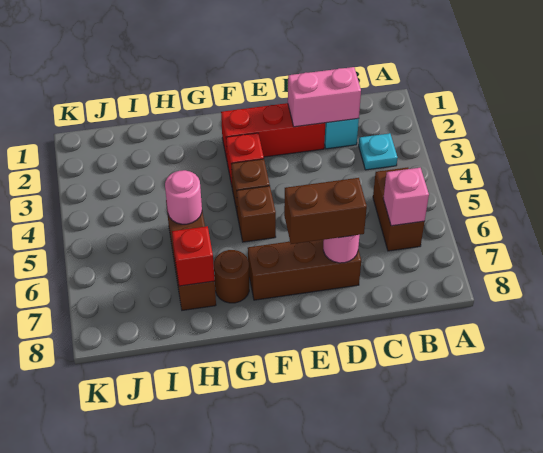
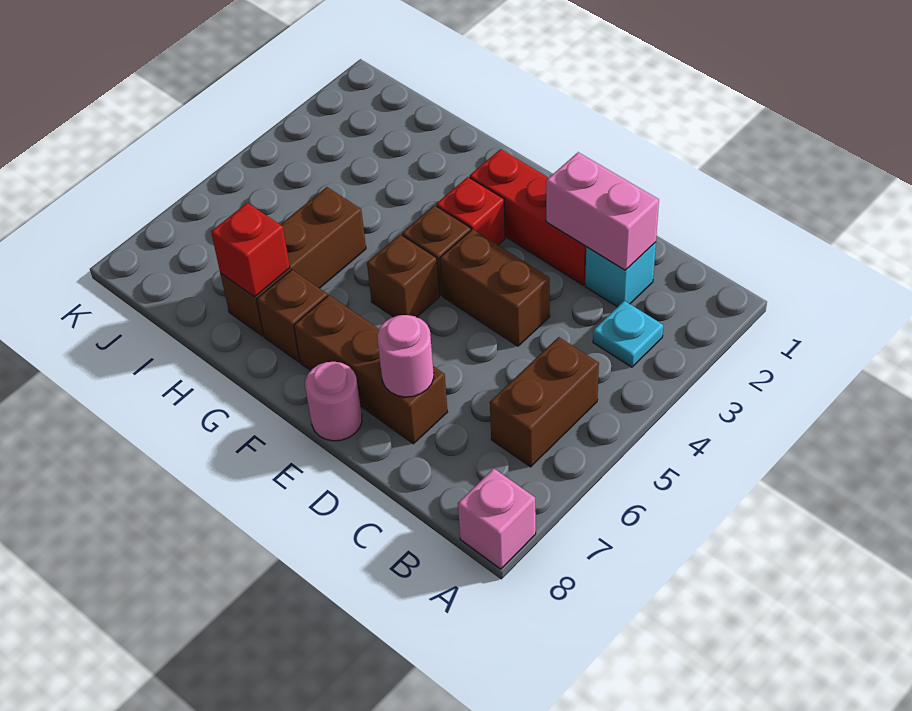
pink 1x1 brick [383,168,429,226] -> pink 1x1 brick moved to [458,468,536,569]
brown 1x2 brick [284,178,367,244] -> brown 1x2 brick moved to [440,229,550,346]
brown 1x1 round brick [214,250,249,303] -> brown 1x1 brick [257,270,327,362]
pink 1x1 round brick [165,170,202,224] -> pink 1x1 round brick moved to [305,362,362,441]

